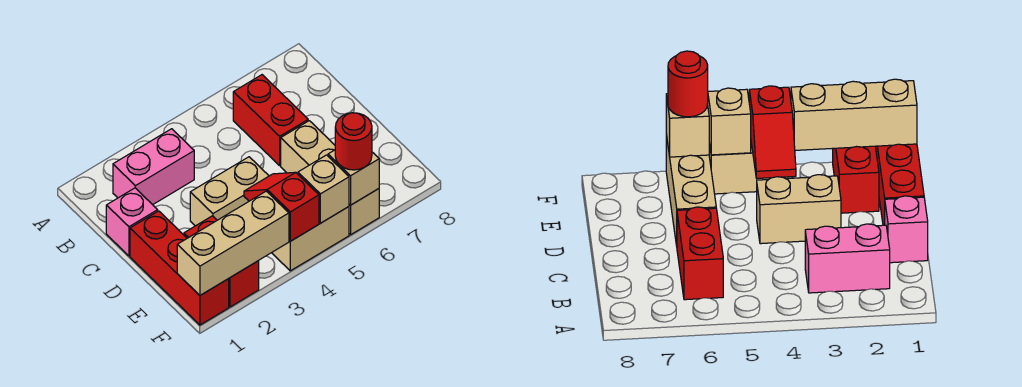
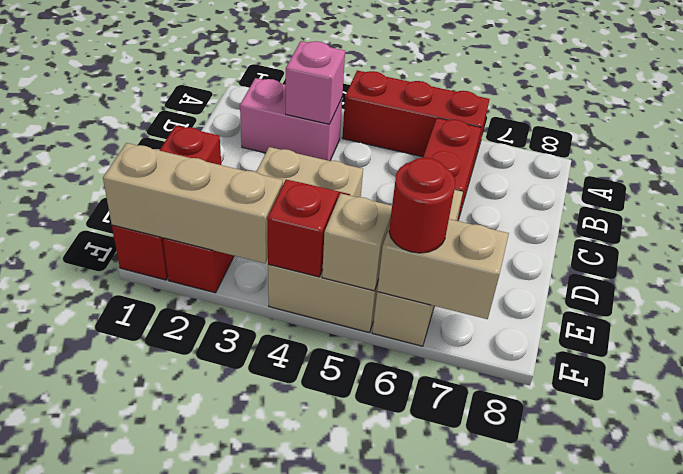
none -> red 1x3 brick [342,70,489,163]
pink 1x1 brick [106,188,158,256] -> pink 1x1 brick moved to [286,41,345,124]
tan 1x1 brick [328,150,379,205] -> tan 1x2 brick [377,219,509,319]

